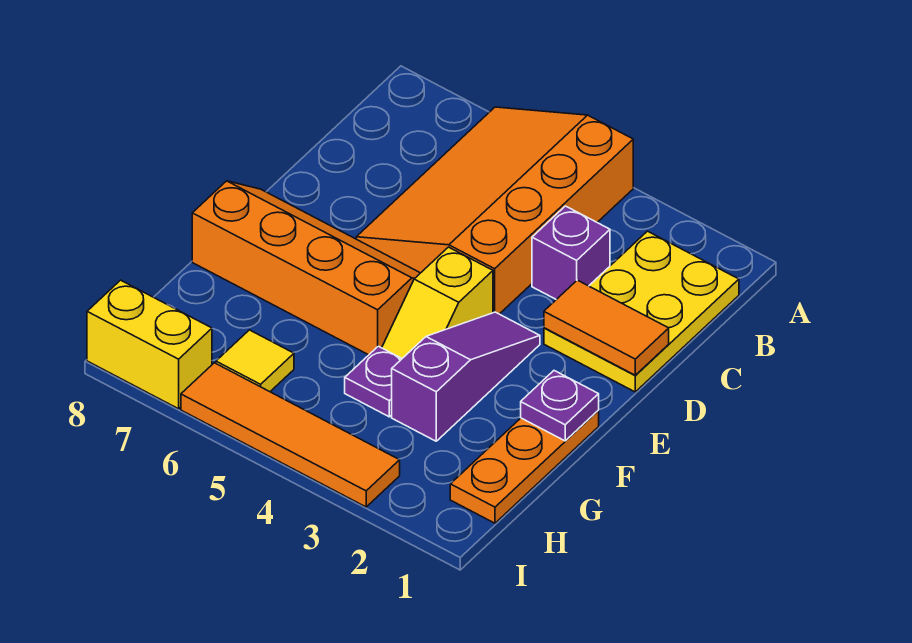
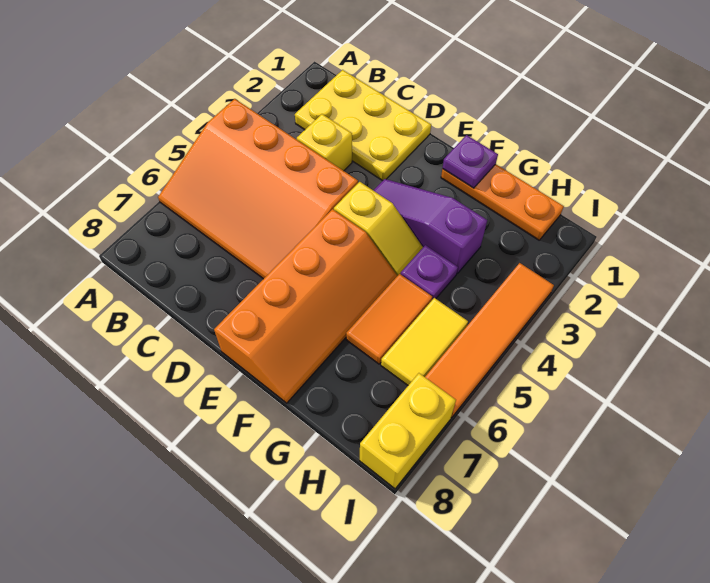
purple 1x1 brick [532,206,610,299] -> yellow 1x1 brick [297,114,352,171]
orange 1x2 tile [544,280,669,375] -> orange 1x2 tile moved to [346,274,432,364]
orange 2x4 slope [192,181,420,355] -> orange 2x4 slope turned to [214,209,397,403]
yellow 1x1 tile [216,330,294,392] -> yellow 1x2 tile [381,298,468,385]

